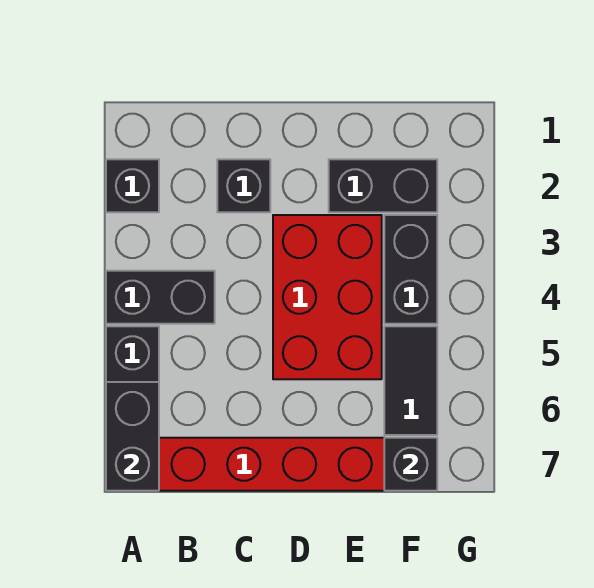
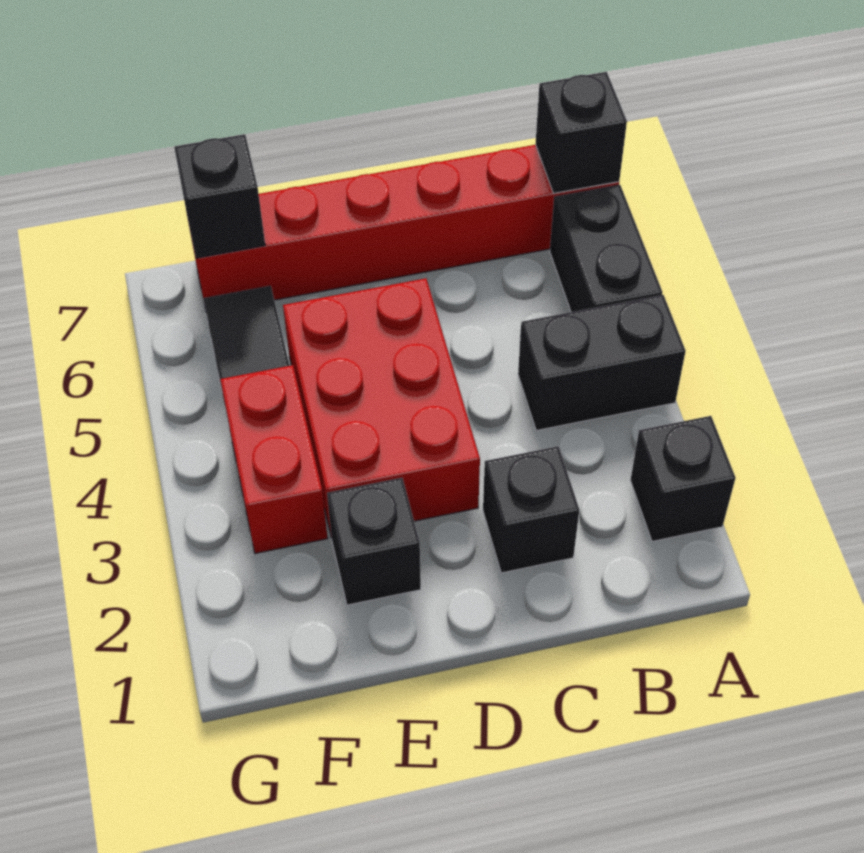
black 1x2 brick [106,382,159,491] -> black 1x1 brick [535,72,627,193]
black 1x2 brick [329,159,437,212] -> black 1x1 brick [327,478,421,605]
black 1x2 brick [384,215,437,324] -> red 1x2 brick [220,365,328,553]

